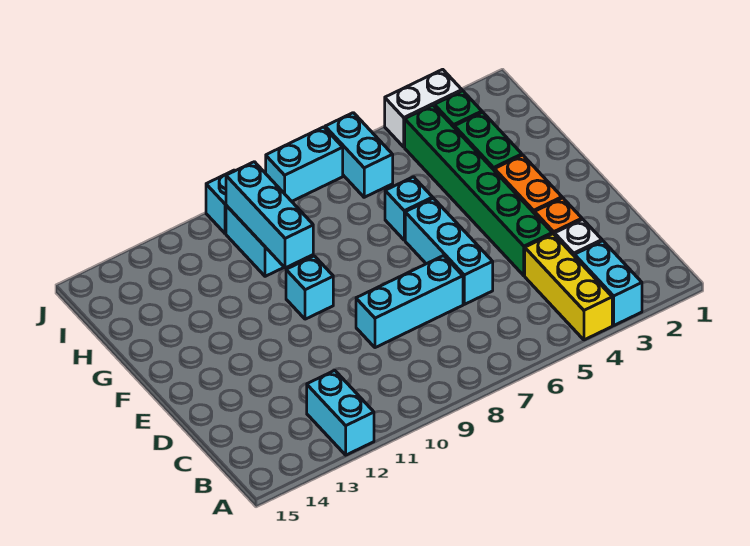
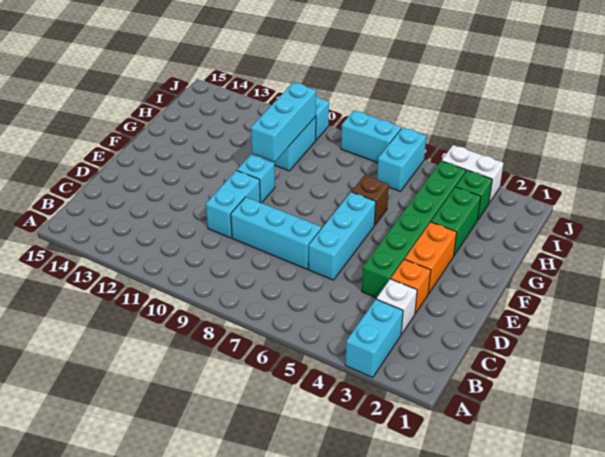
yellow 1x3 brick [525,234,612,340] -> none
cyan 1x2 brick [307,370,374,455] -> cyan 1x2 brick moved to [206,170,260,238]
cyan 1x1 brick [385,177,433,240] -> brown 1x1 brick [352,175,389,225]

